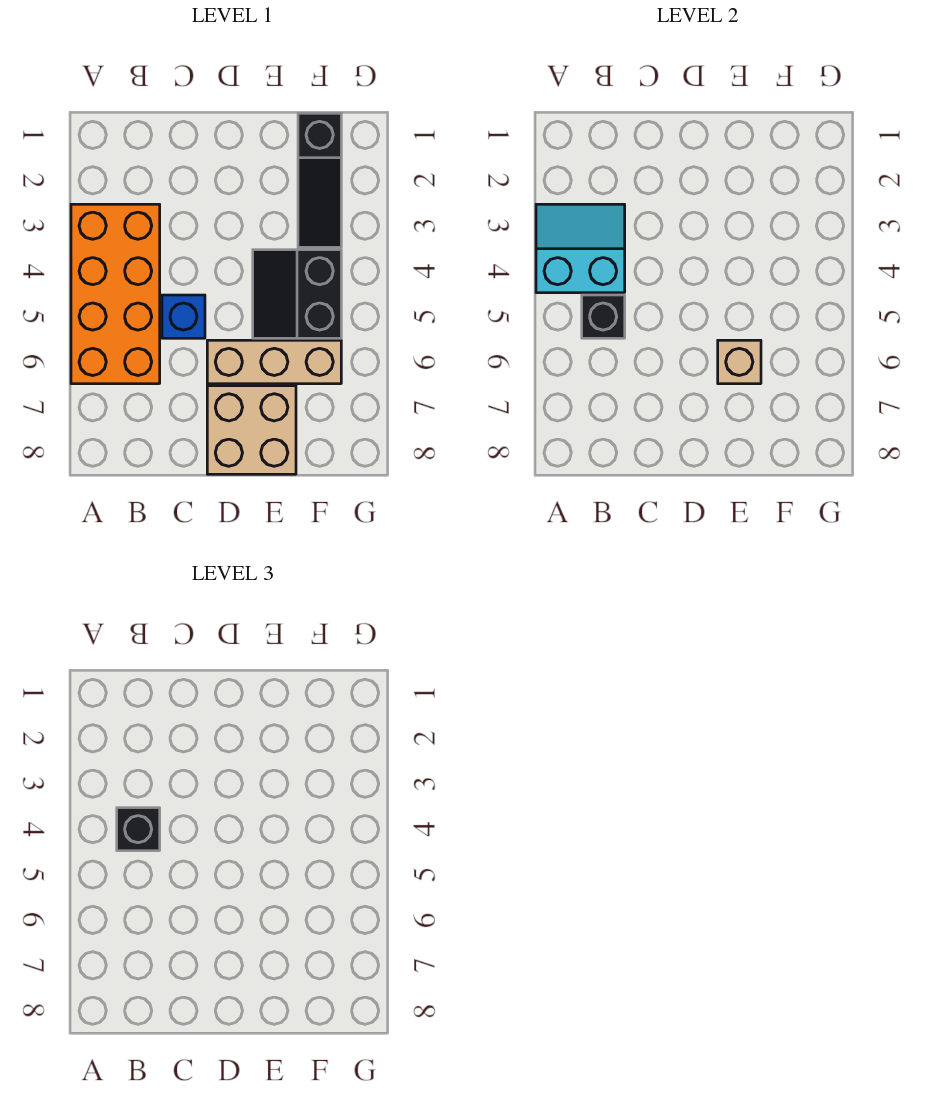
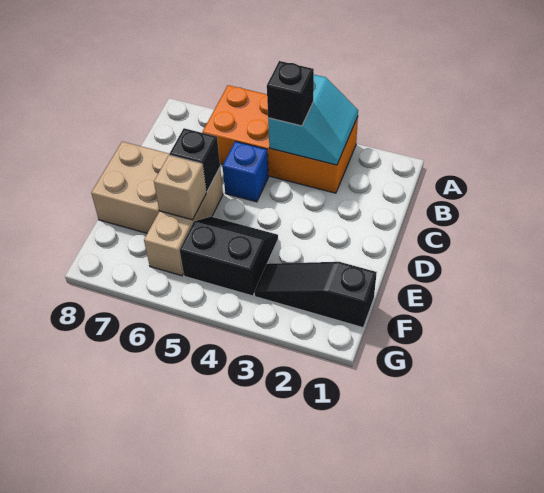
black 1x1 brick [582,295,625,338] -> black 1x1 brick moved to [169,128,220,192]

